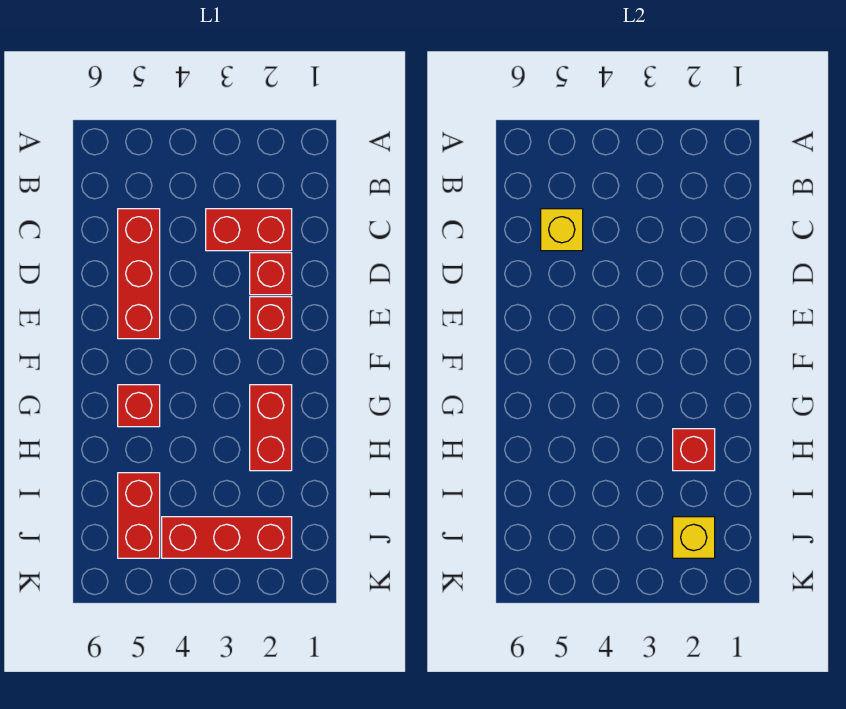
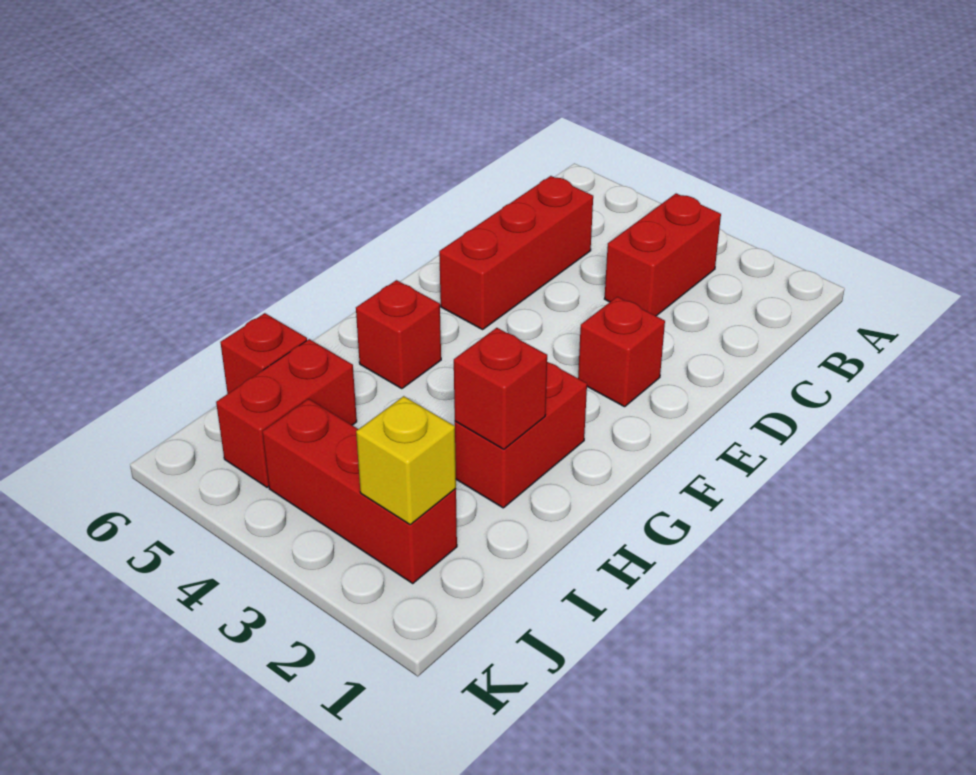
red 1x2 brick [206,209,292,251] -> red 1x2 brick turned to [604,193,721,316]
yellow 1x1 brick [541,209,583,251] -> none
red 1x1 brick [250,253,292,295] -> red 1x1 brick moved to [220,313,307,394]

